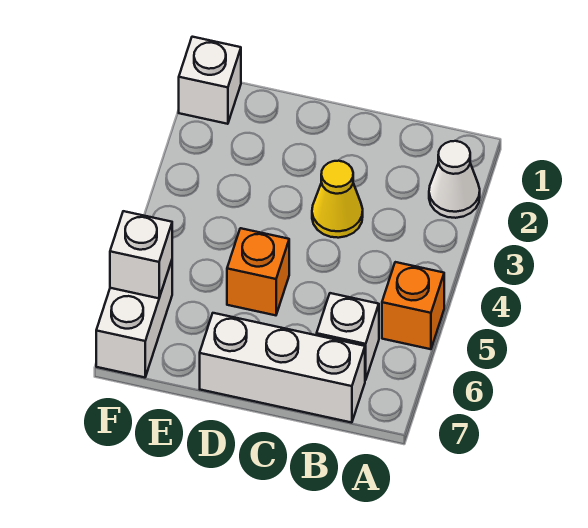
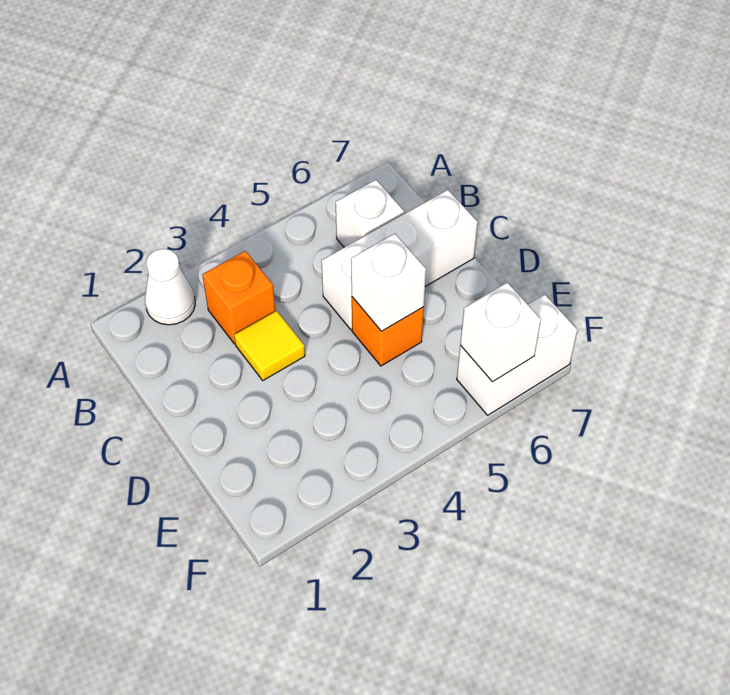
orange 1x1 brick [382,262,444,349] -> orange 1x1 brick moved to [202,251,275,344]
white 1x3 brick [200,313,365,423] -> white 1x3 brick turned to [321,190,478,329]
yellow 1x1 cone [312,161,363,238] -> yellow 1x1 tile [234,311,305,380]
white 1x1 brick [179,37,241,124] -> white 1x1 brick moved to [351,234,426,331]

